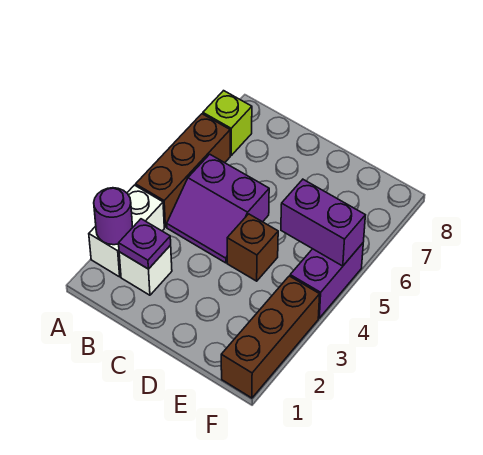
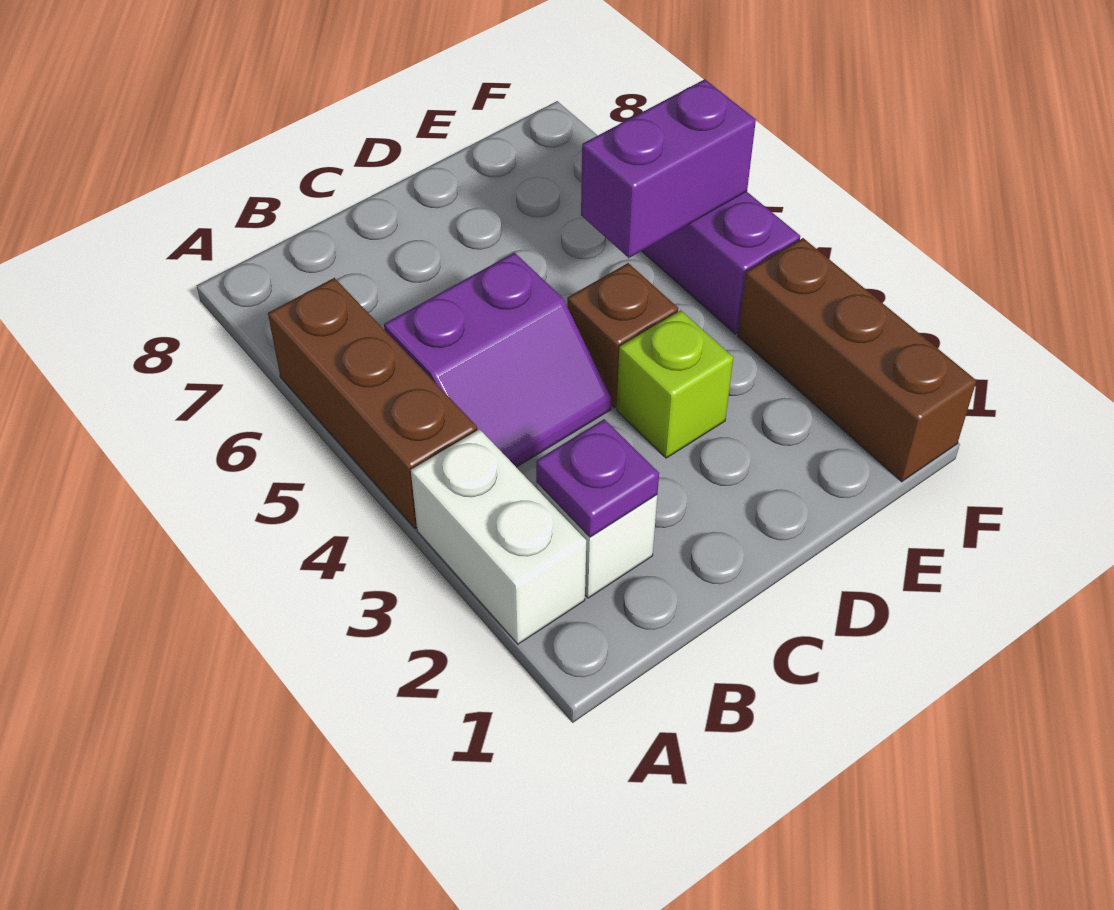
purple 1x1 round brick [94,188,133,245] -> none
lime 1x1 brick [203,91,252,155] -> lime 1x1 brick moved to [617,310,733,458]

